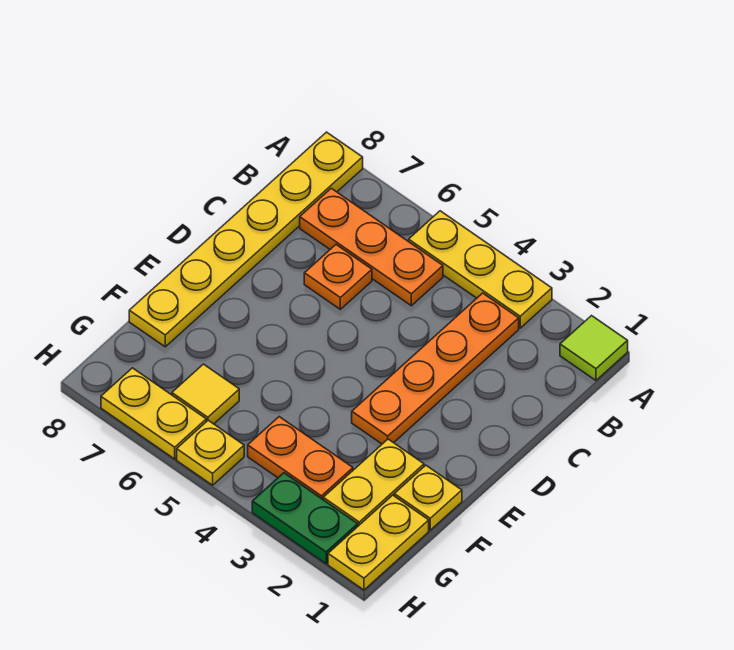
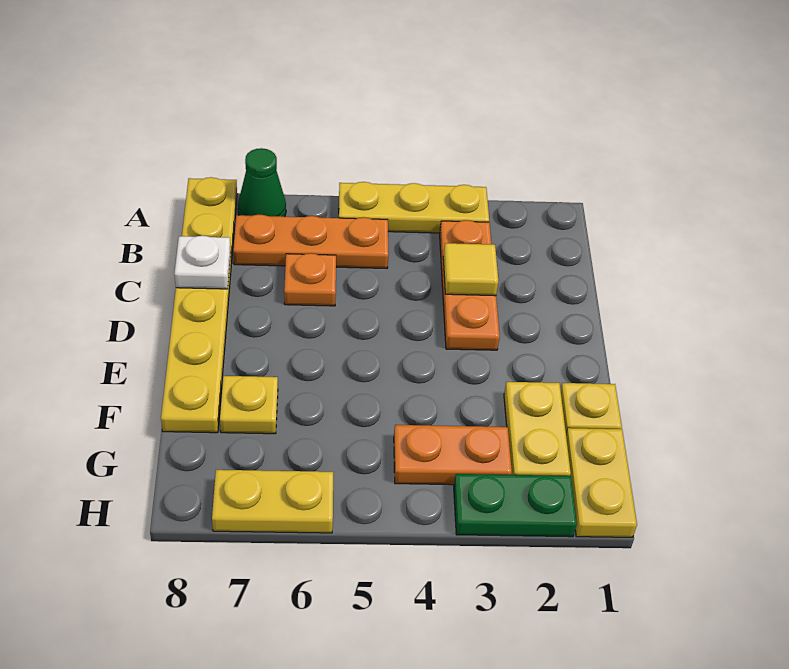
lime 1x1 tile [560,316,628,380] -> none
none -> green 1x1 cone [238,148,286,217]
orange 1x4 plate [352,293,519,444] -> orange 1x3 plate [440,220,500,350]
none -> white 1x1 plate [174,236,231,289]
yellow 1x1 tile [172,364,239,424] -> yellow 1x1 tile moved to [443,243,498,296]
yellow 1x1 plate [177,420,244,485] -> yellow 1x1 plate moved to [220,376,278,434]

